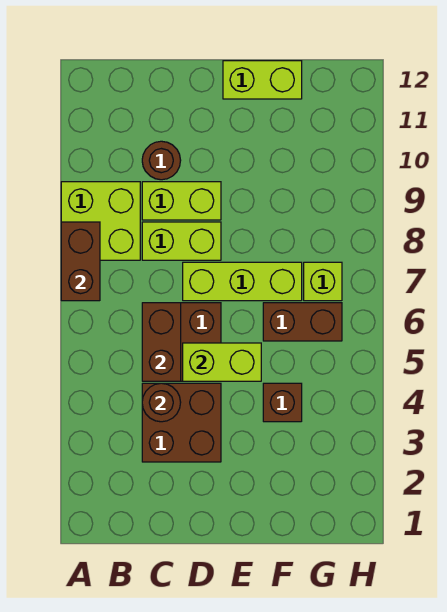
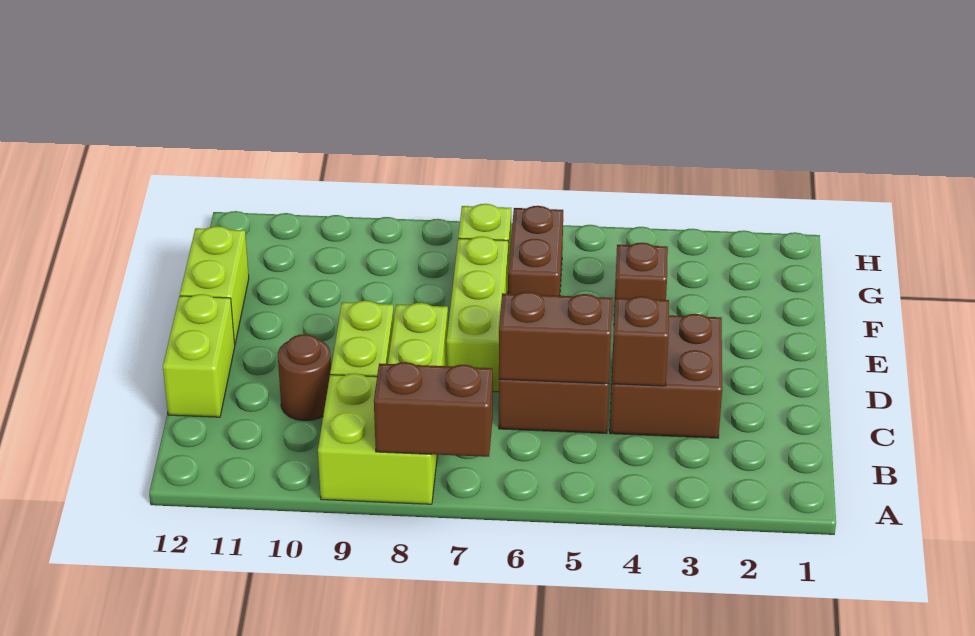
brown 1x1 round brick [142,383,181,422] -> brown 1x1 brick [612,296,669,386]
lime 1x2 brick [183,343,261,381] -> lime 1x2 brick moved to [163,294,235,417]

